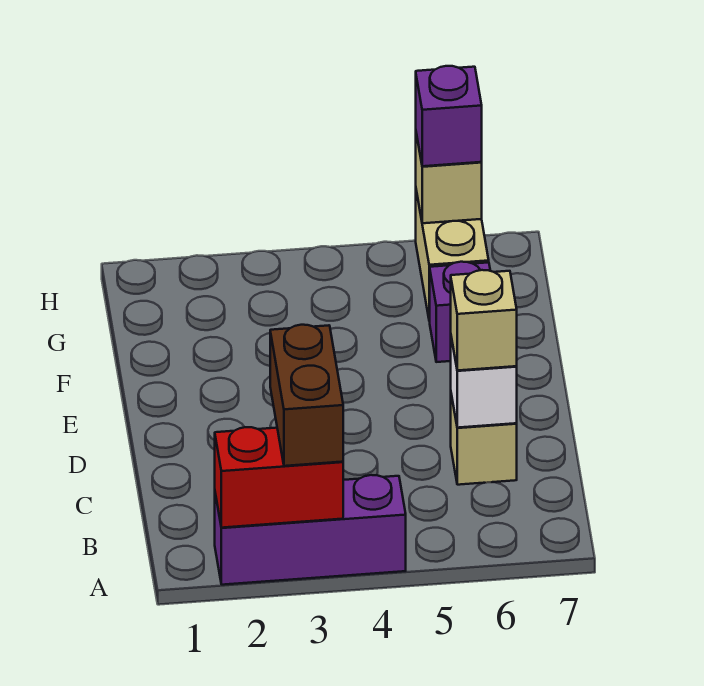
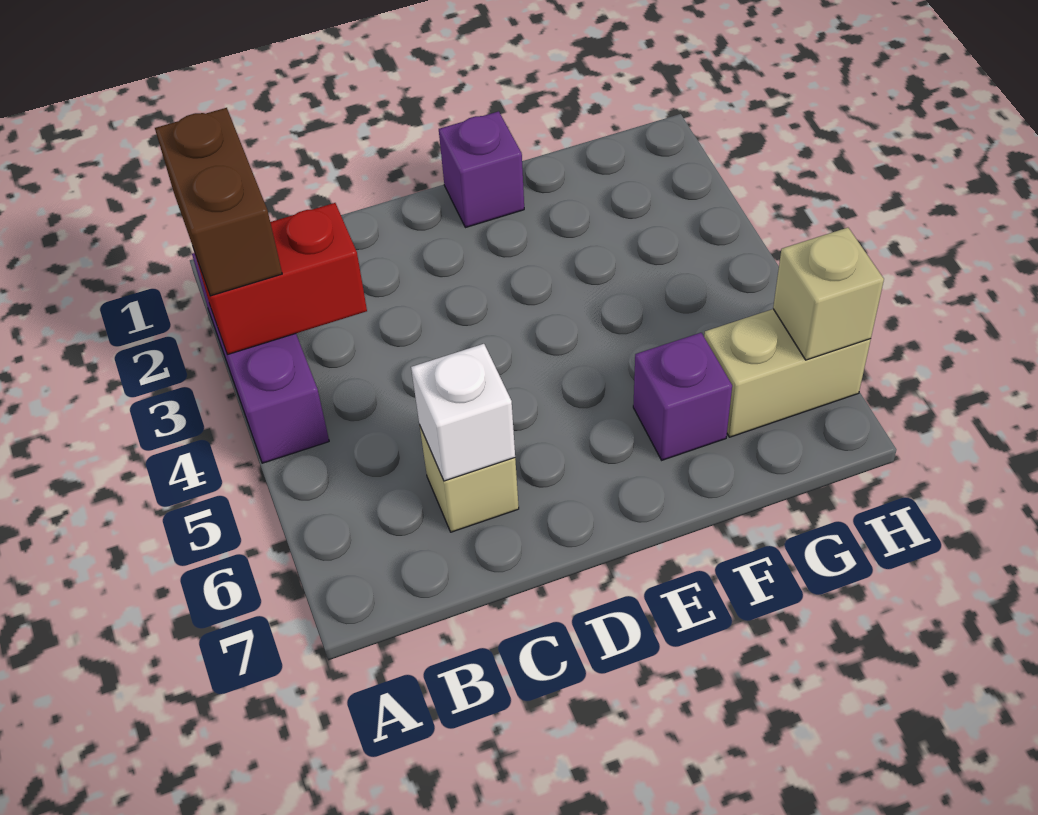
red 1x2 brick [215,427,343,528] -> red 1x2 brick turned to [194,203,367,355]
brown 1x2 brick [270,325,343,466] -> brown 1x2 brick turned to [155,108,282,296]
tan 1x1 brick [451,270,517,371] -> none
purple 1x1 brick [416,66,482,166] -> purple 1x1 brick moved to [439,111,524,228]

